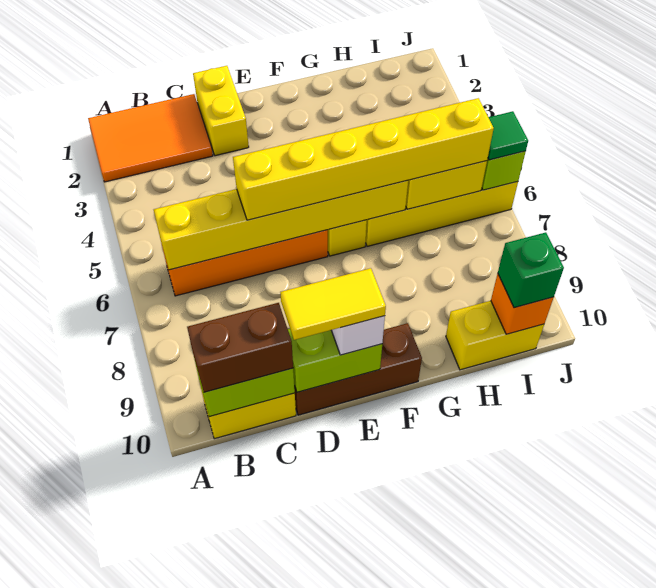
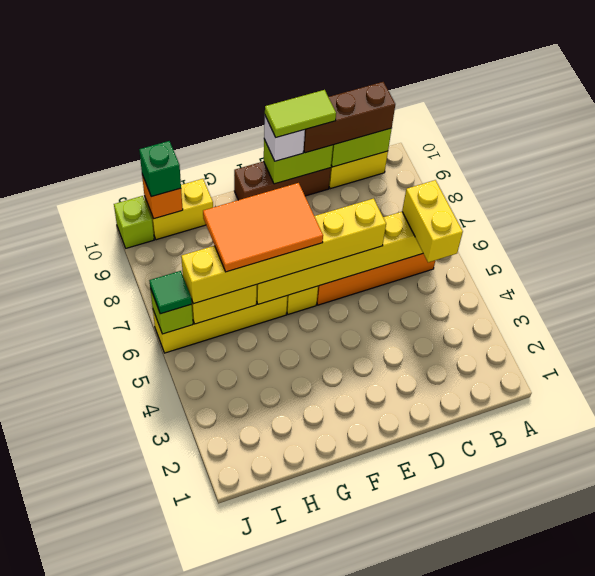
orange 2x3 tile [88,94,213,182] -> orange 2x3 tile moved to [203,183,323,272]
brown 1x2 brick [187,303,293,392] -> brown 1x3 brick [304,82,395,153]
yellow 1x2 brick [193,66,249,156] -> yellow 1x2 brick moved to [402,180,463,262]
yellow 1x2 tile [280,268,386,340] -> lime 1x2 tile [265,90,336,137]
none -> lime 1x1 brick [114,196,154,248]

